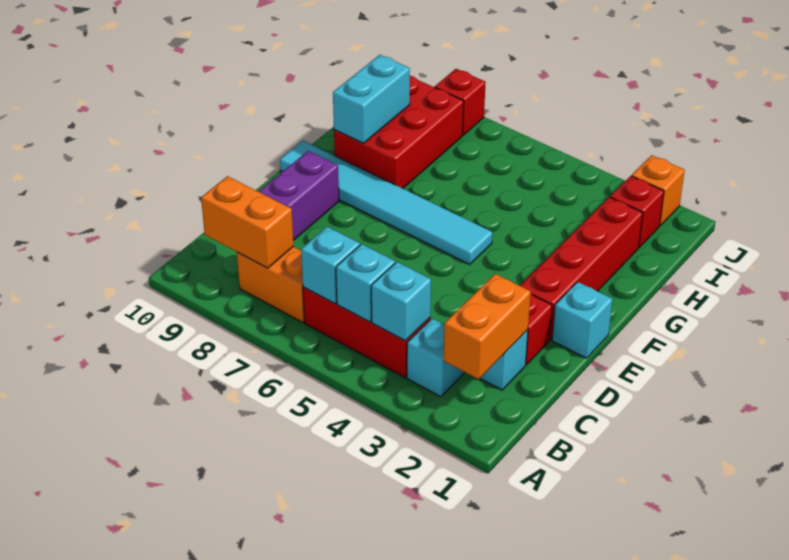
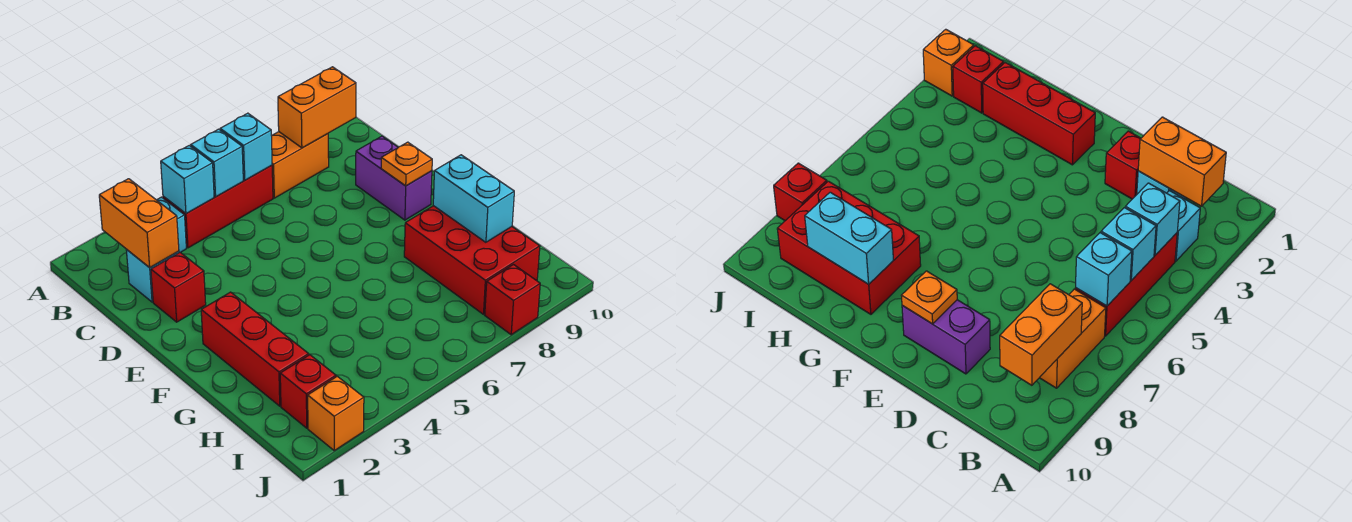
cyan 1x1 brick [552,282,612,358] -> none
red 1x4 brick [520,197,643,340] -> red 1x3 brick [201,292,309,406]
none -> orange 1x1 plate [381,142,432,186]
cyan 1x6 tile [280,141,492,264] -> none

